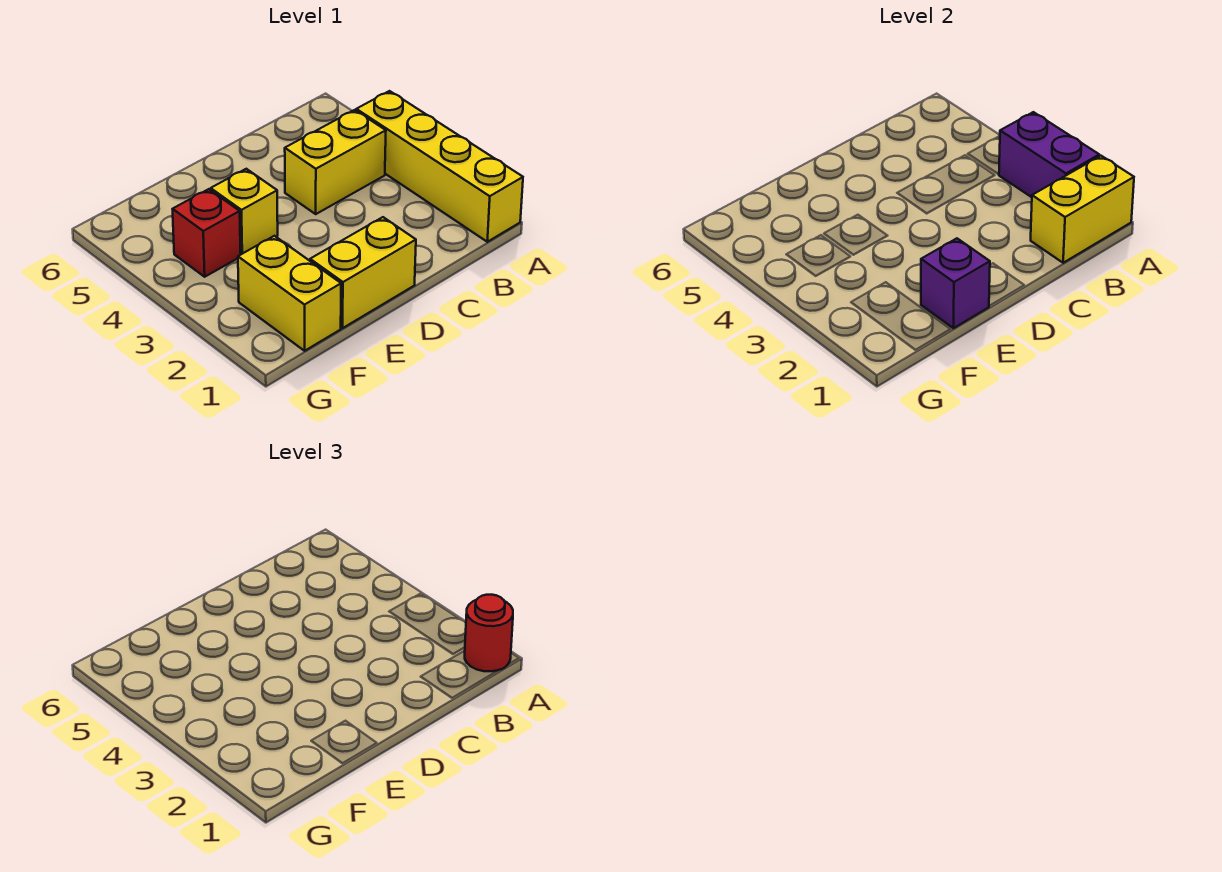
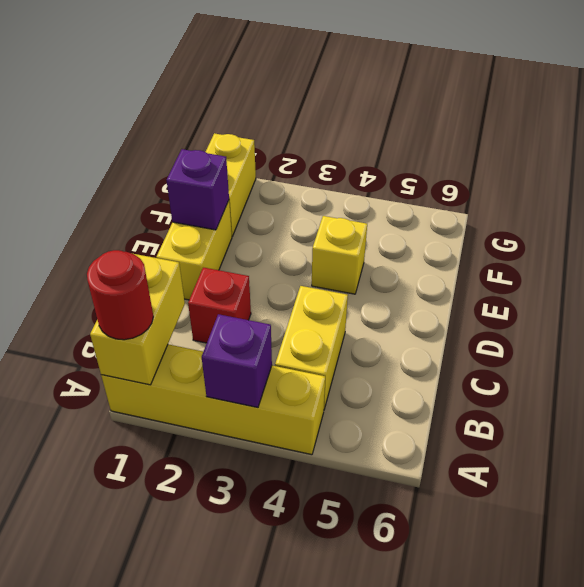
purple 1x2 brick [999,112,1099,197] -> purple 1x1 brick [202,314,272,407]
yellow 1x2 brick [238,236,341,351] -> yellow 1x2 brick turned to [206,133,256,236]
red 1x1 brick [173,189,241,277] -> red 1x1 brick moved to [188,267,251,343]

